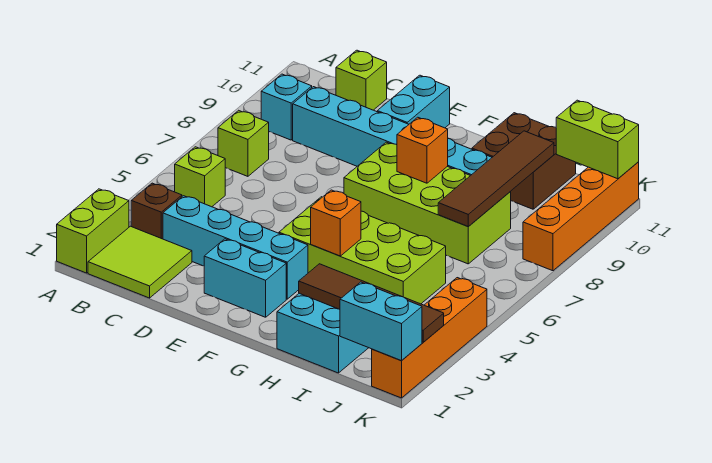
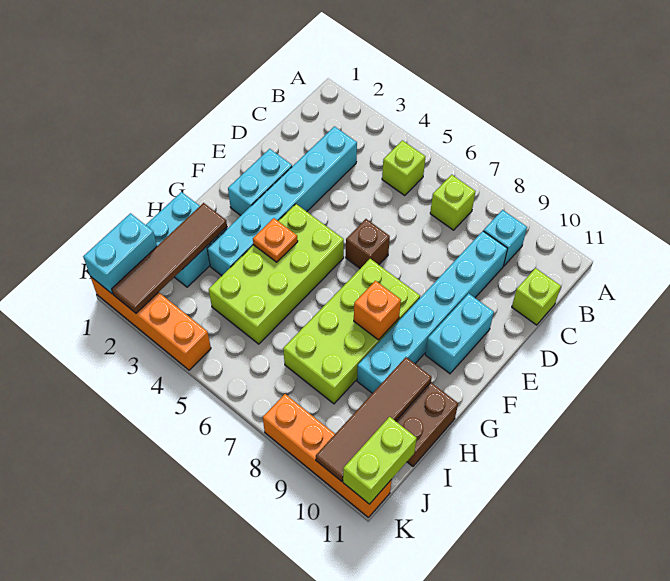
lime 1x2 brick [57,189,129,273] -> none
lime 2x2 tile [88,226,192,298] -> none
brown 1x1 brick [131,183,182,239] -> brown 1x1 brick moved to [346,219,390,268]
cyan 1x4 brick [163,196,308,299] -> cyan 1x6 brick [207,126,357,276]
cyan 1x2 brick [377,75,450,128] -> cyan 1x2 brick turned to [425,293,494,374]
orange 1x1 brick [311,190,361,256] -> orange 1x1 plate [253,218,298,262]
brown 1x4 tile [438,131,554,227] -> brown 1x4 tile turned to [316,357,432,481]

